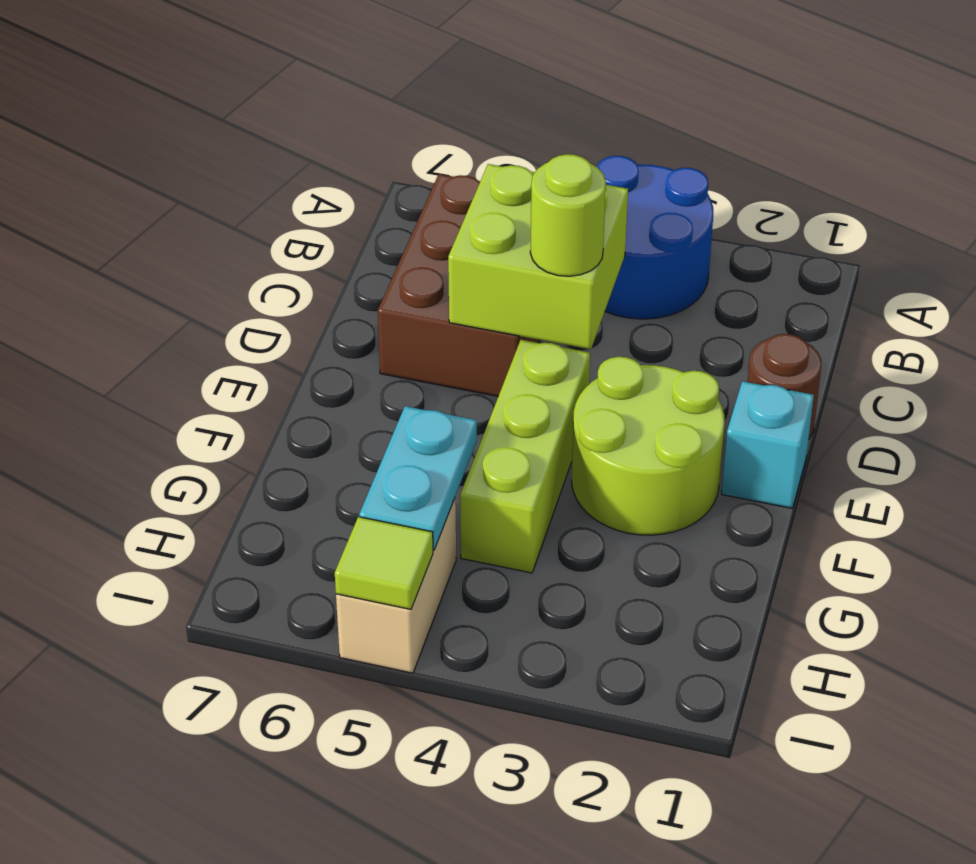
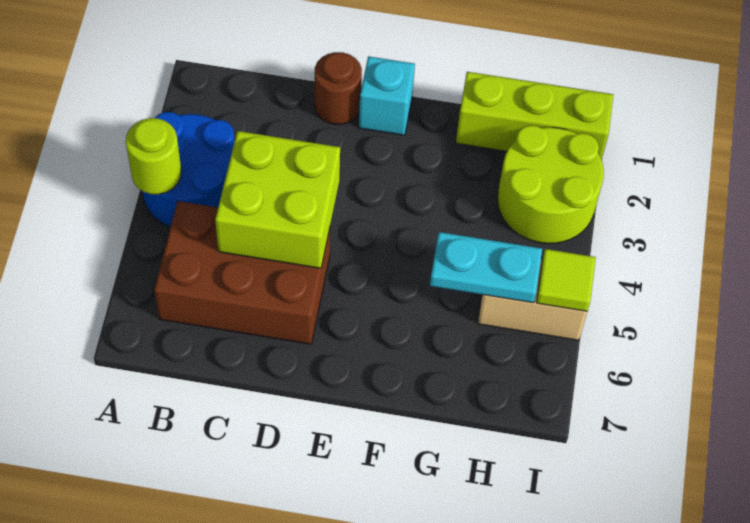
lime 1x1 round brick [530,154,606,276] -> lime 1x1 round brick moved to [126,118,181,194]
lime 2x2 round brick [572,357,725,535] -> lime 2x2 round brick moved to [498,125,604,244]
lime 1x3 brick [460,340,590,573] -> lime 1x3 brick moved to [456,72,613,160]

